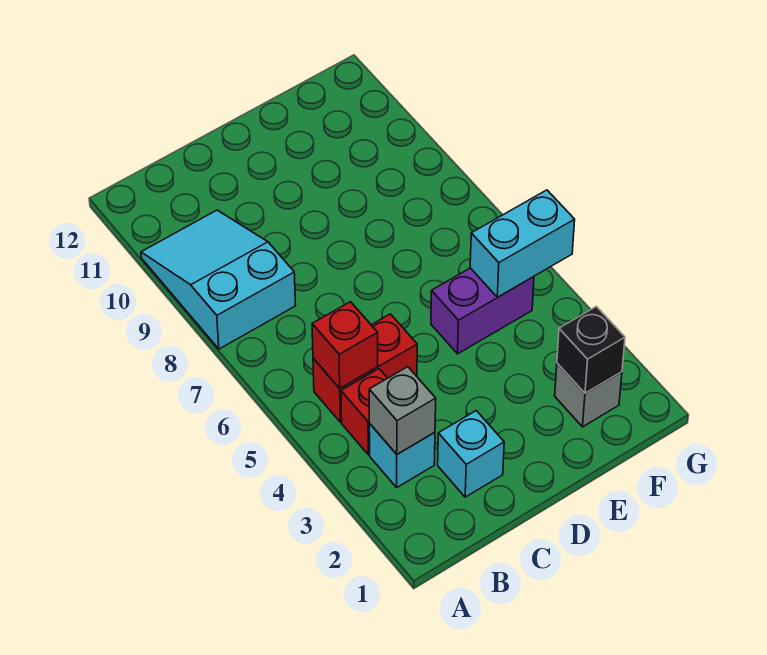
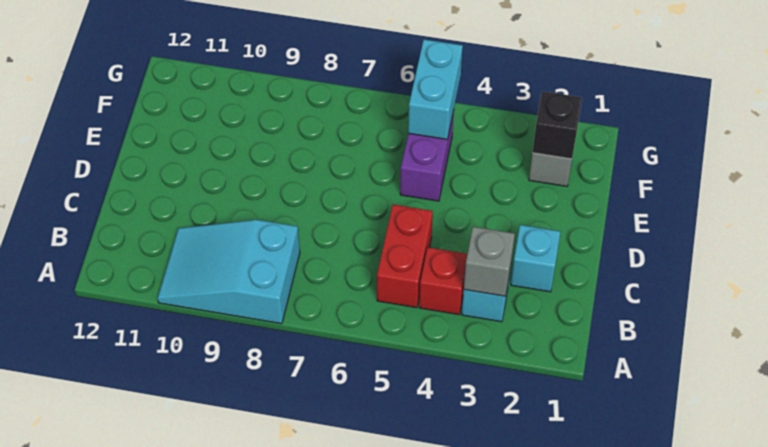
red 1x1 brick [312,302,378,388] -> none

